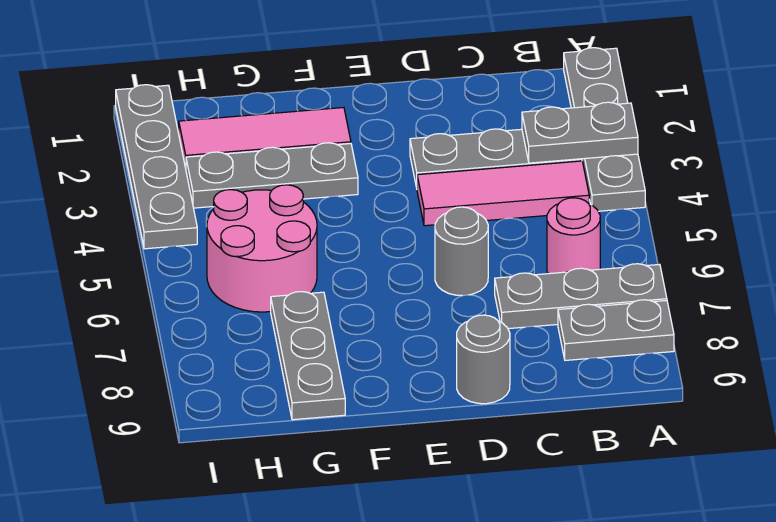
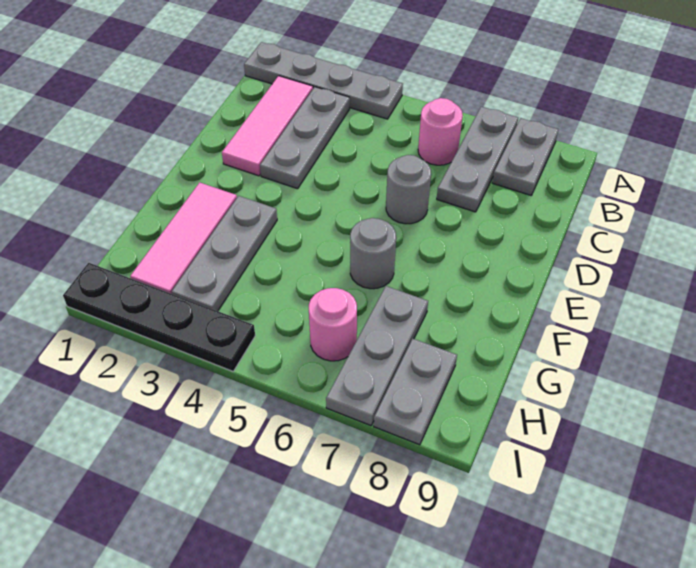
grey 1x2 plate [522,102,638,163] -> grey 1x2 plate moved to [374,339,457,445]
pink 1x3 tile [417,161,589,226] -> pink 1x3 tile moved to [222,76,313,176]
grey 1x1 round brick [457,315,510,404] -> grey 1x1 round brick moved to [350,218,396,289]
pink 2x2 round brick [207,185,317,312] -> pink 1x1 round brick [309,288,357,361]
grey 1x3 plate [271,292,345,420] -> grey 1x3 plate turned to [326,286,428,426]
grey 1x4 plate [116,85,197,249] -> black 1x4 plate [63,263,255,371]

